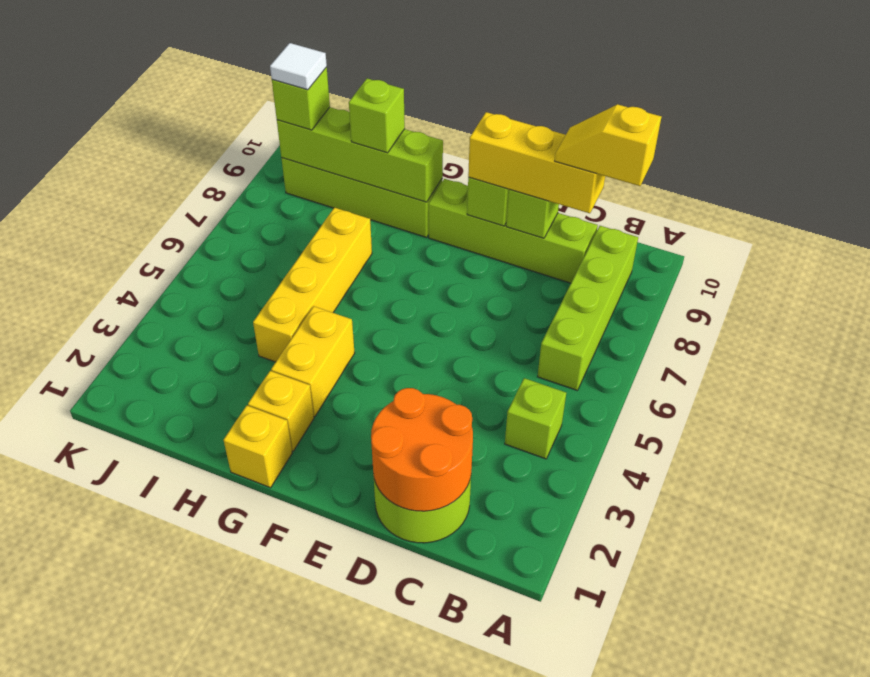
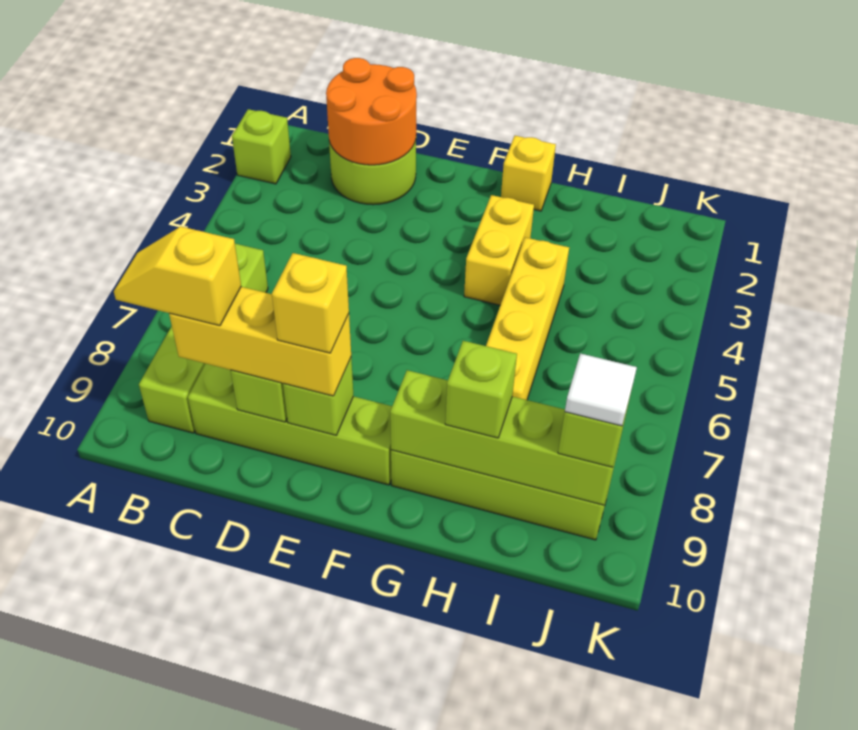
lime 1x1 brick [505,378,566,459] -> lime 1x1 brick moved to [232,109,291,184]
yellow 1x2 slope [555,104,661,186] -> yellow 1x2 slope turned to [114,226,241,326]
yellow 1x1 brick [248,371,314,451] -> yellow 1x1 brick moved to [272,253,349,353]

